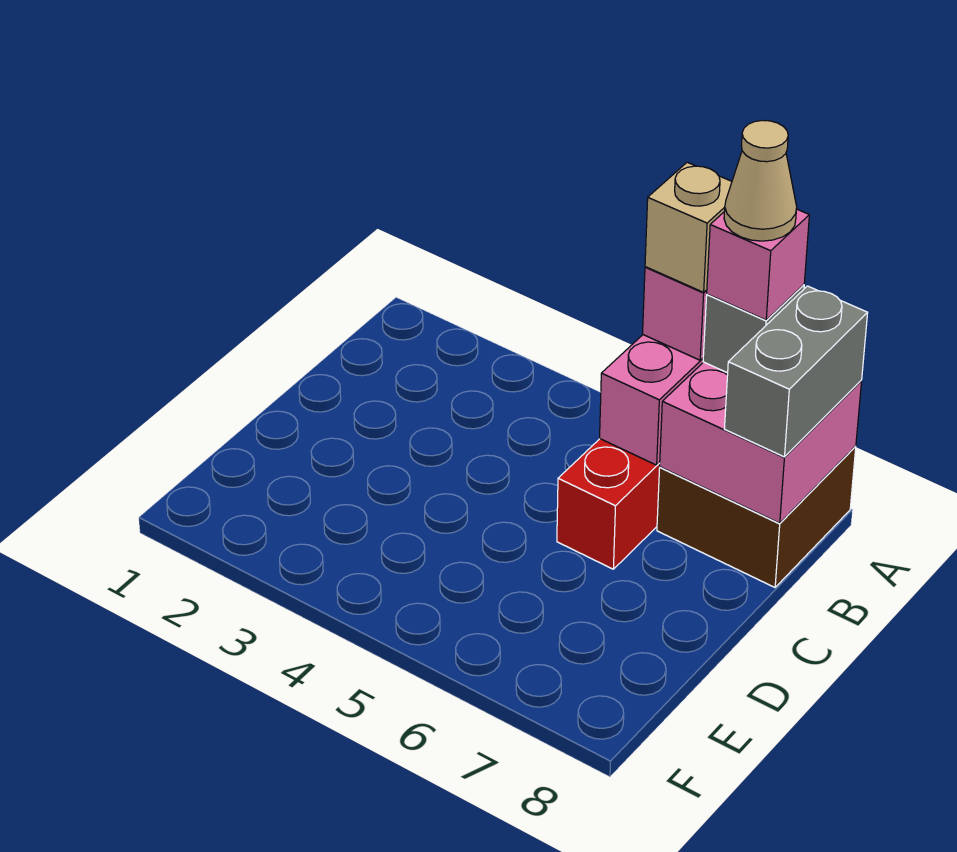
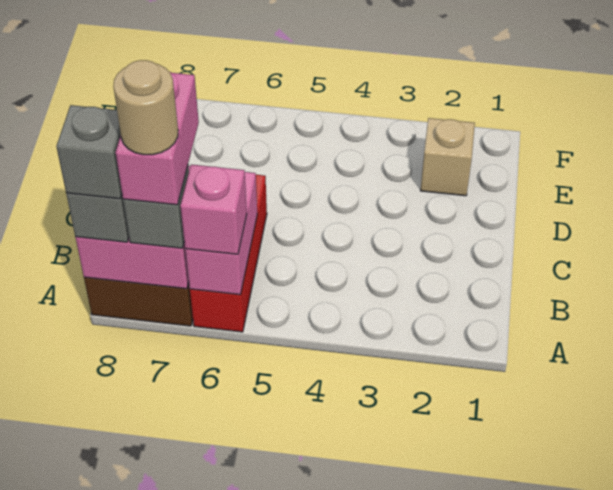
tan 1x1 brick [645,162,732,292] -> tan 1x1 brick moved to [420,118,475,196]
pink 1x1 brick [707,209,809,320] -> pink 1x2 brick [116,72,199,205]
tan 1x1 cone [724,120,797,241] -> tan 1x1 round brick [113,60,178,155]
none -> grey 1x1 brick [56,105,122,199]

